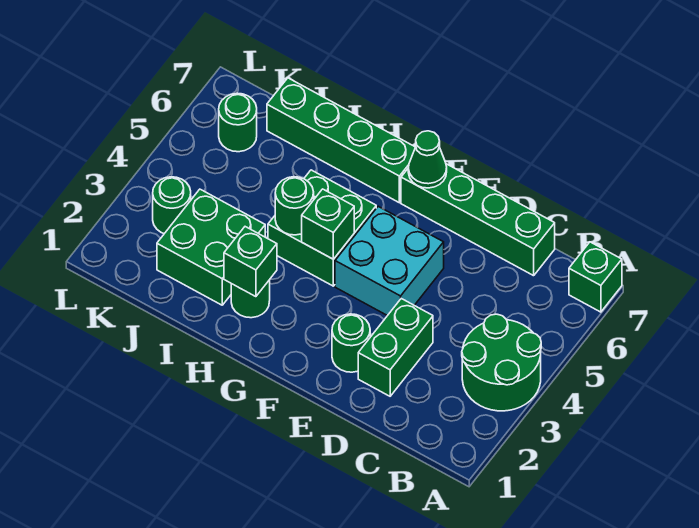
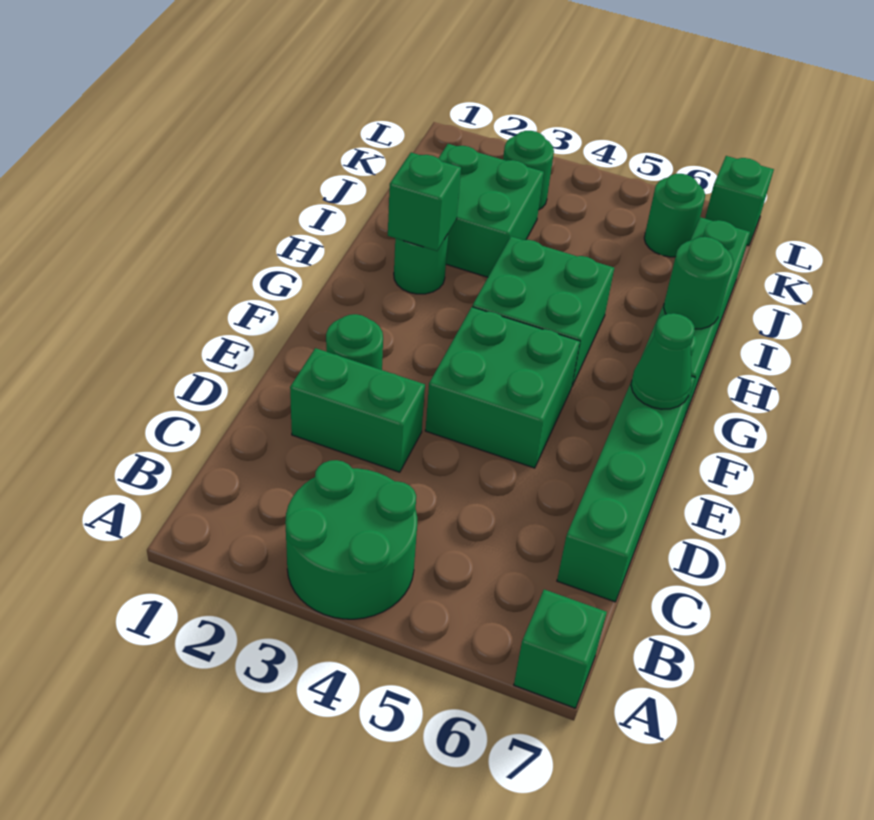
cyan 2x2 brick [335,206,444,316] -> green 2x2 brick [425,307,580,468]
green 1x1 brick [302,189,354,259] -> green 1x1 brick moved to [705,156,774,246]
green 1x1 round brick [275,177,314,235] -> green 1x1 round brick moved to [664,237,733,329]

